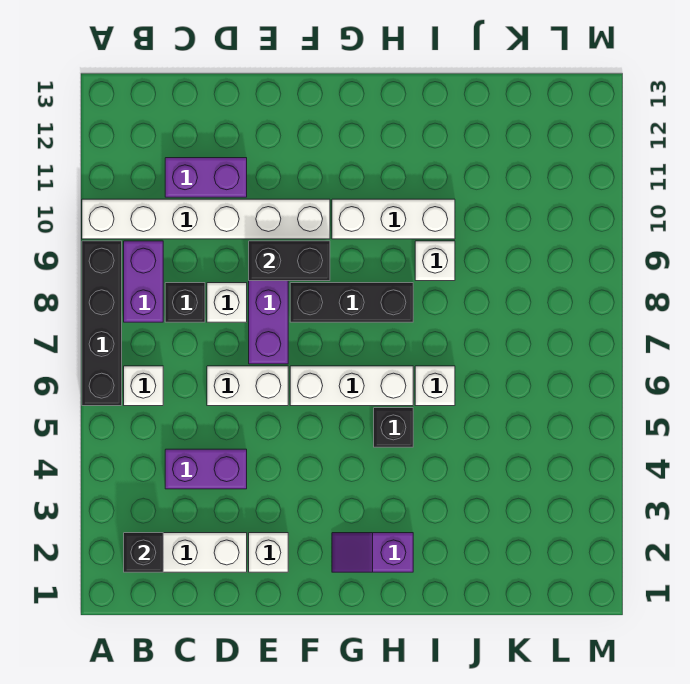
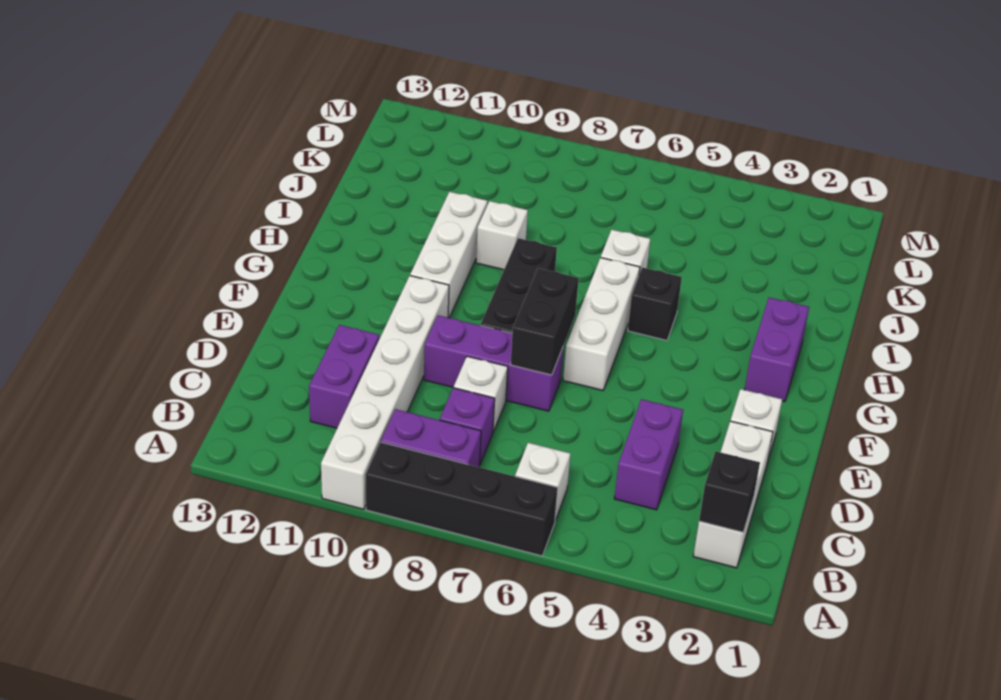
black 1x1 brick [165,283,205,322] -> purple 1x1 brick [440,388,495,464]
white 1x2 brick [207,366,288,406] -> none
black 1x2 brick [249,241,330,281] -> black 1x2 brick moved to [511,268,579,375]
purple 1x2 slope [332,533,413,572] -> purple 1x2 brick [745,297,809,402]

